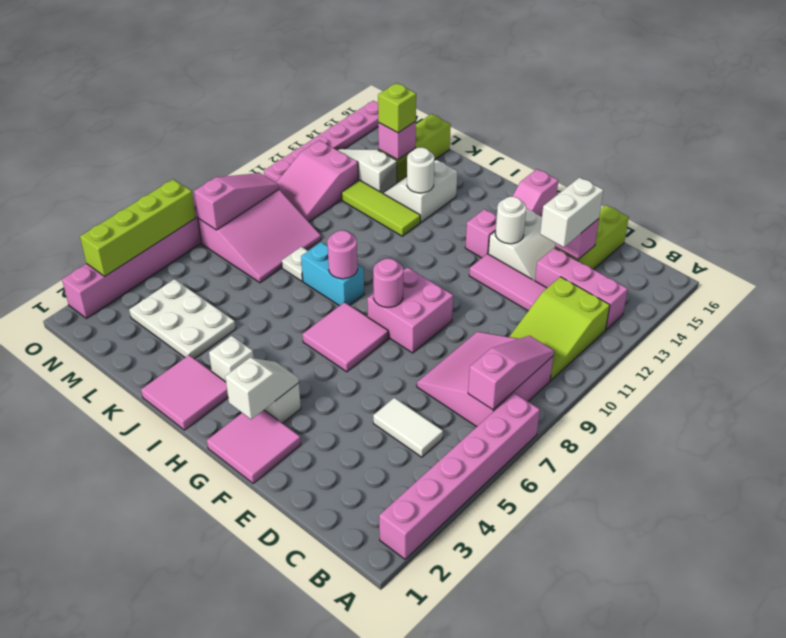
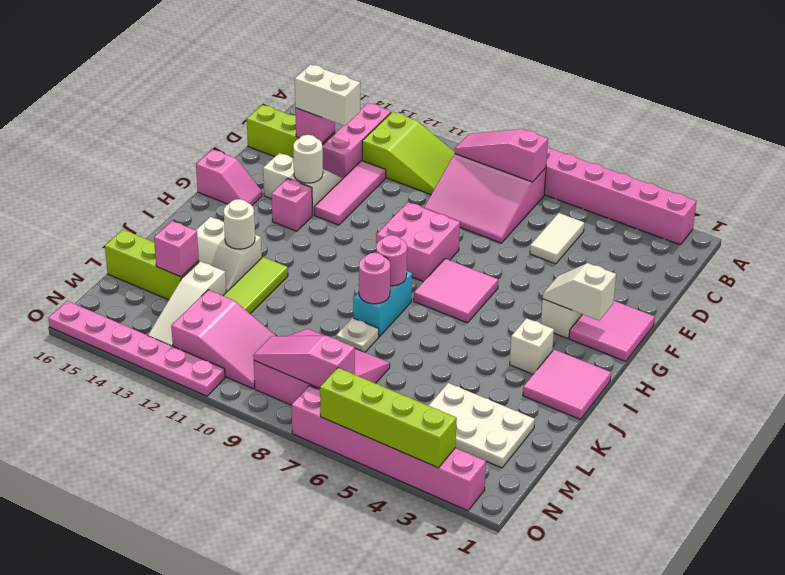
pink 1x1 round brick [373,259,403,307] -> pink 1x1 round brick moved to [359,253,390,304]
white 2x3 plate [129,279,236,359] -> white 2x3 plate turned to [428,383,535,468]
lime 1x1 brick [378,83,416,133] -> none

